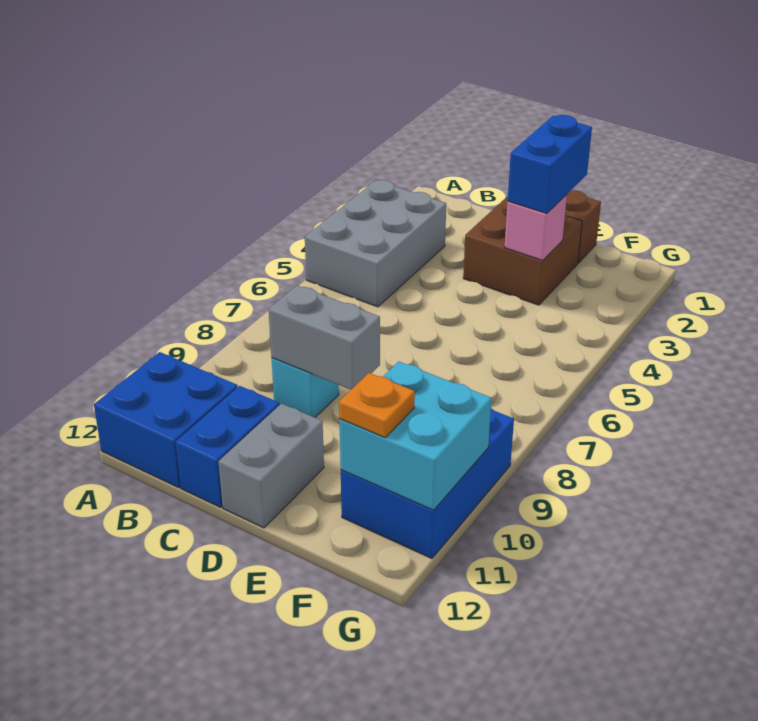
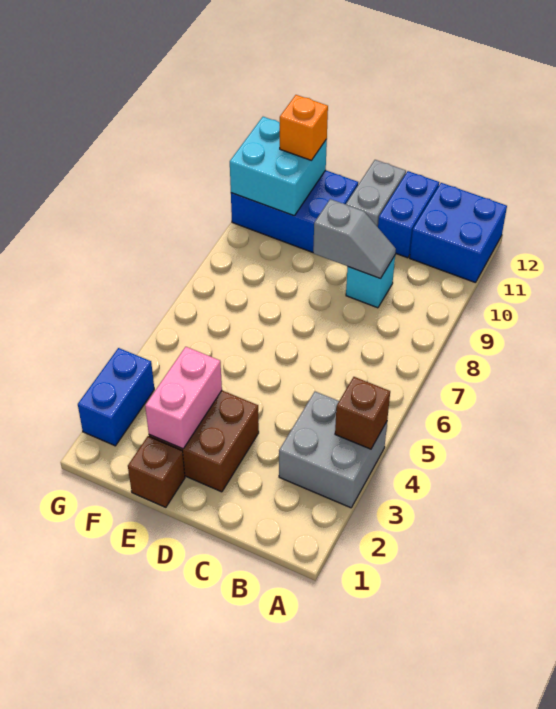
grey 2x3 brick [305,180,446,307] -> grey 2x2 brick [279,392,387,508]
none -> brown 1x1 brick [335,377,390,449]
grey 1x2 brick [269,285,380,390] -> grey 1x2 slope [313,199,396,279]
blue 1x2 brick [508,115,592,214] -> blue 1x2 brick moved to [78,348,154,446]
pink 1x1 brick [505,195,567,260] -> pink 1x2 brick [145,347,222,449]
blue 2x3 brick [341,409,514,558] -> blue 2x3 brick turned to [231,170,358,252]
orange 1x1 plate [339,373,415,437] -> orange 1x1 brick [279,95,328,160]

